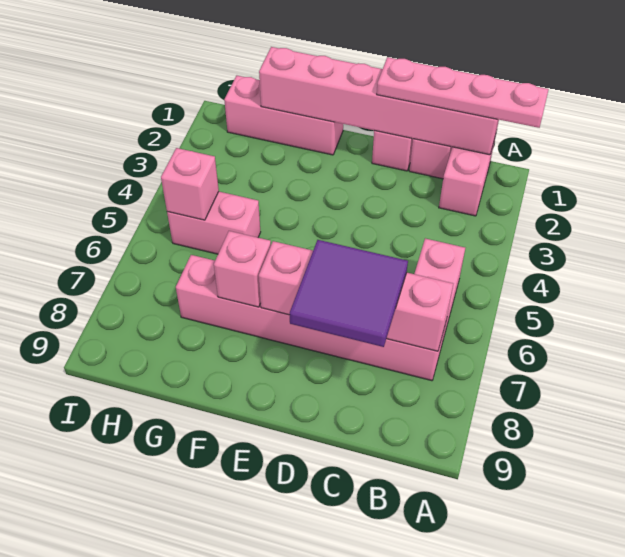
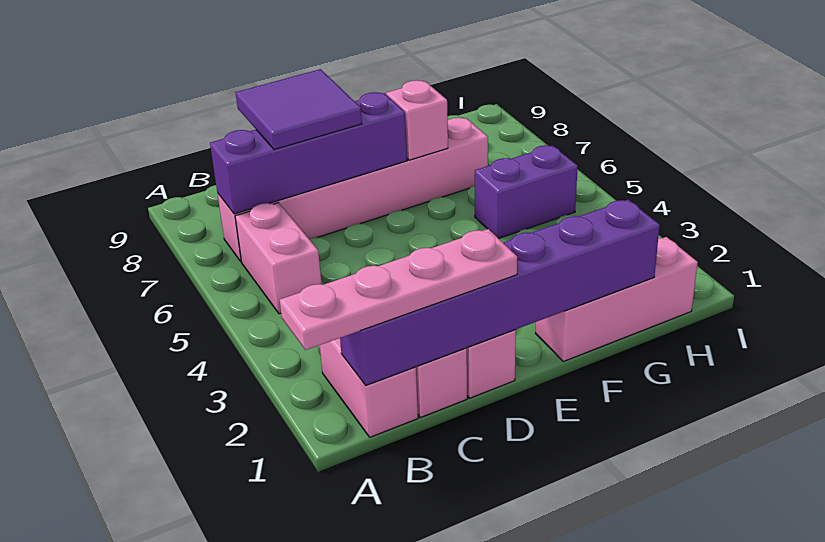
pink 1x6 brick [259,47,499,155] -> purple 1x6 brick [340,200,660,385]
pink 1x4 brick [259,241,453,351] -> purple 1x4 brick [210,92,407,214]
pink 1x2 brick [167,192,260,254] -> purple 1x2 brick [475,145,578,239]
pink 1x1 brick [161,148,219,220] -> none

